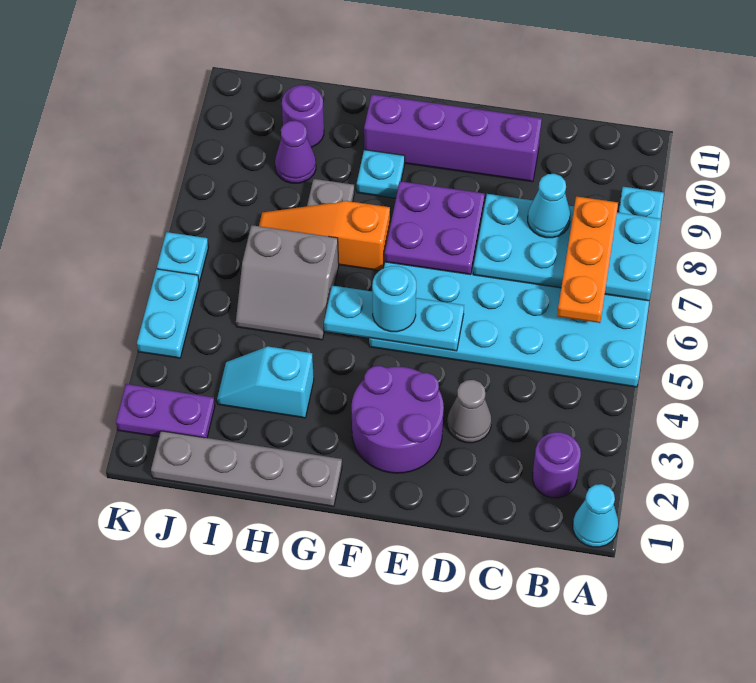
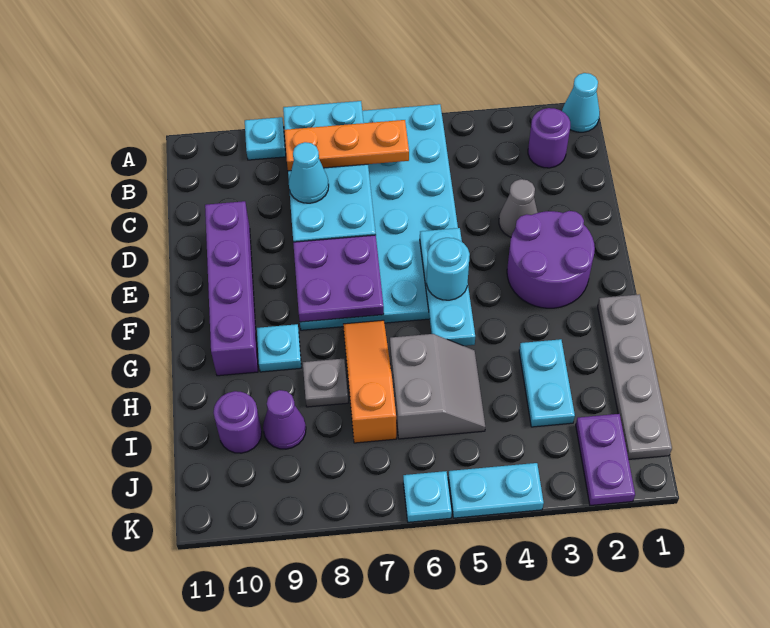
orange 1x3 slope [259,201,390,271] -> orange 1x3 slope turned to [343,320,396,443]
cyan 1x2 slope [217,347,314,418] -> cyan 1x2 plate [519,339,575,427]

